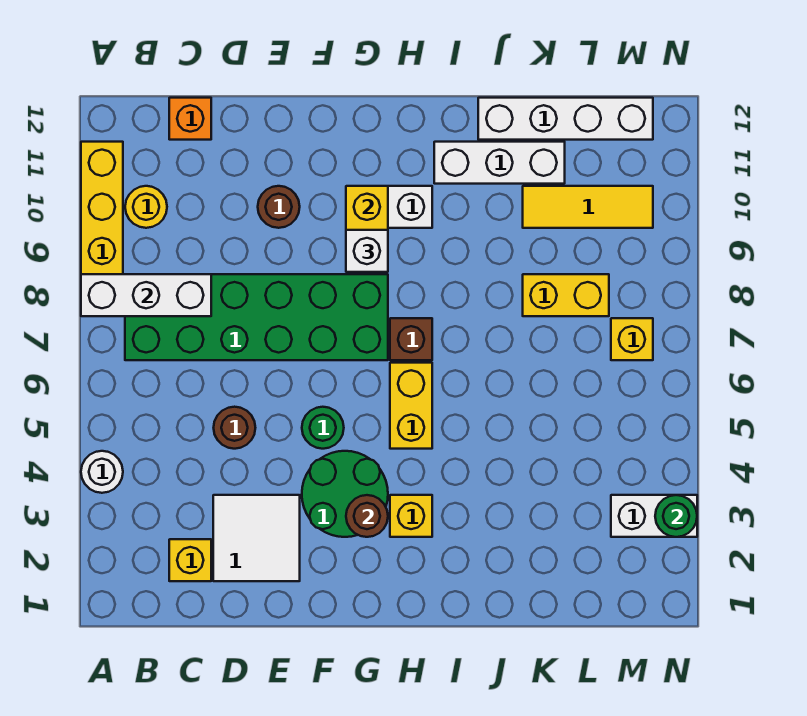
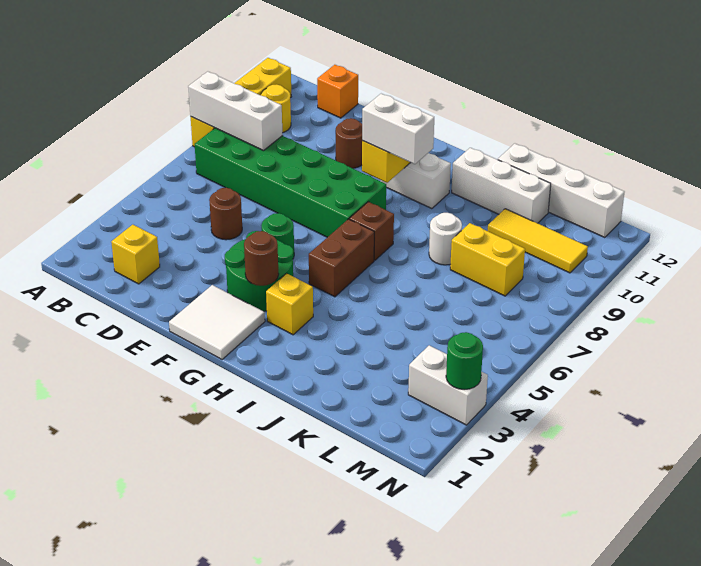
white 1x1 round brick [81,451,123,493] -> white 1x1 round brick moved to [429,213,462,265]
white 2x2 tile [213,495,300,581] -> white 2x2 tile moved to [169,285,265,359]
white 1x1 brick [346,230,388,272] -> white 1x2 brick [362,94,434,164]
yellow 1x2 brick [390,363,432,449] -> brown 1x2 brick [309,219,374,297]
yellow 1x1 brick [611,318,653,360] -> none

